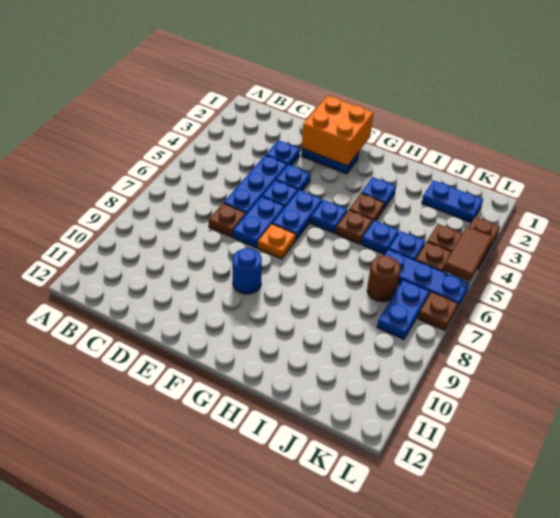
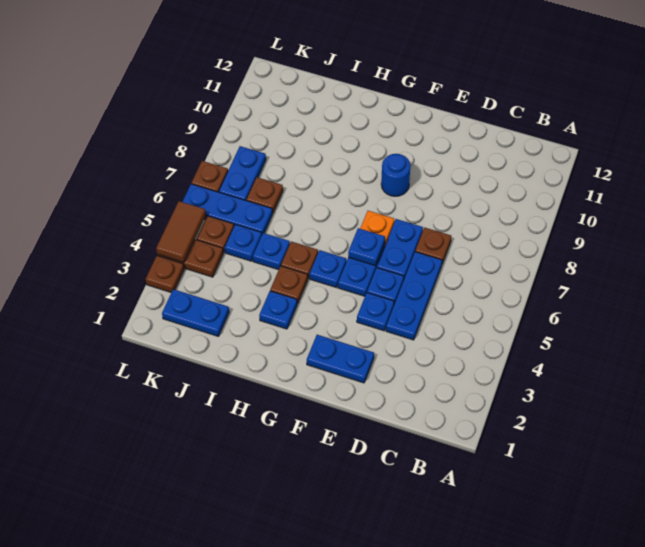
blue 1x1 plate [266,140,300,166] -> blue 1x1 plate moved to [348,228,385,266]
orange 2x2 brick [302,96,373,166] -> none
brown 1x1 round brick [367,256,400,302] -> brown 1x1 plate [246,177,283,213]

